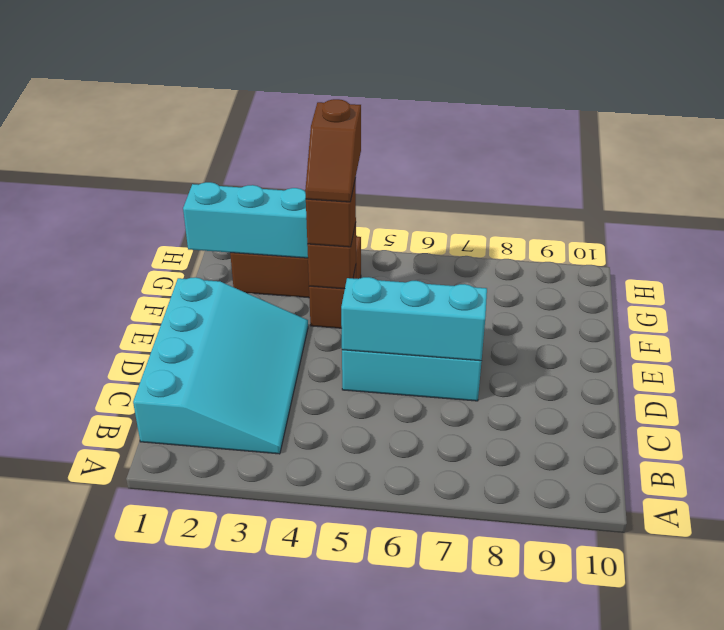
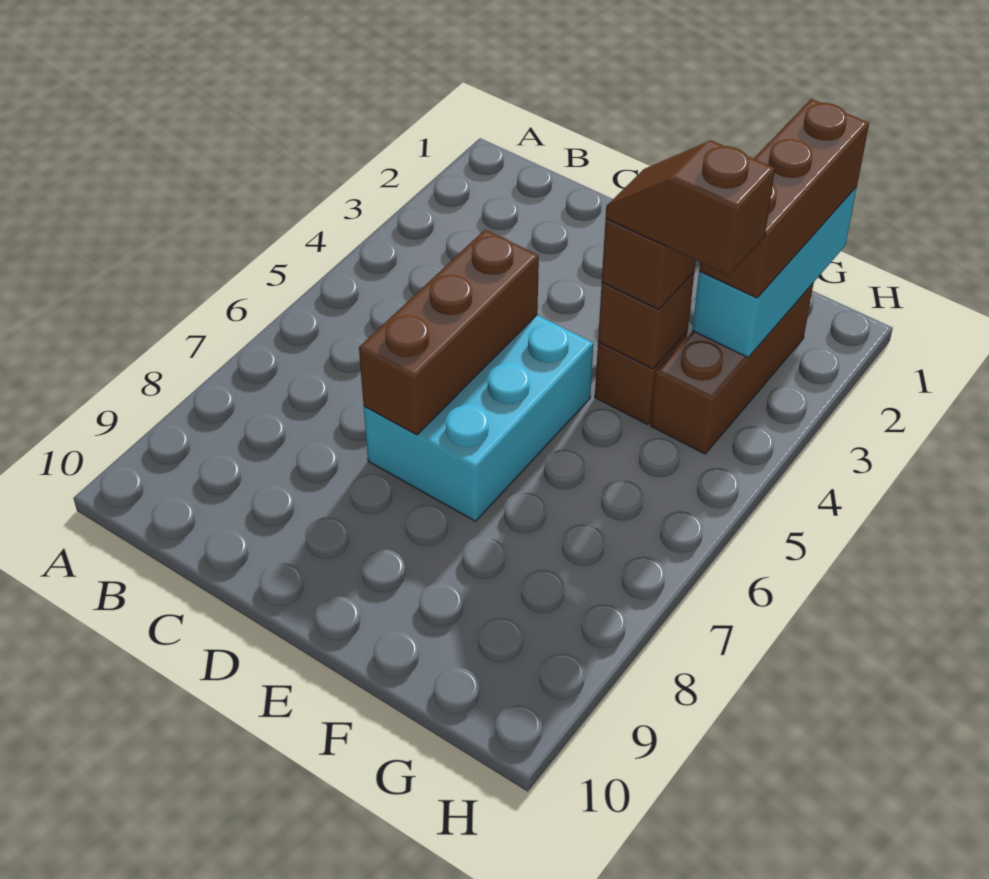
cyan 3x4 slope [133,277,308,454] -> none
cyan 1x3 brick [341,277,487,361] -> brown 1x3 brick [359,230,539,435]
none -> brown 1x3 brick [699,99,869,298]

